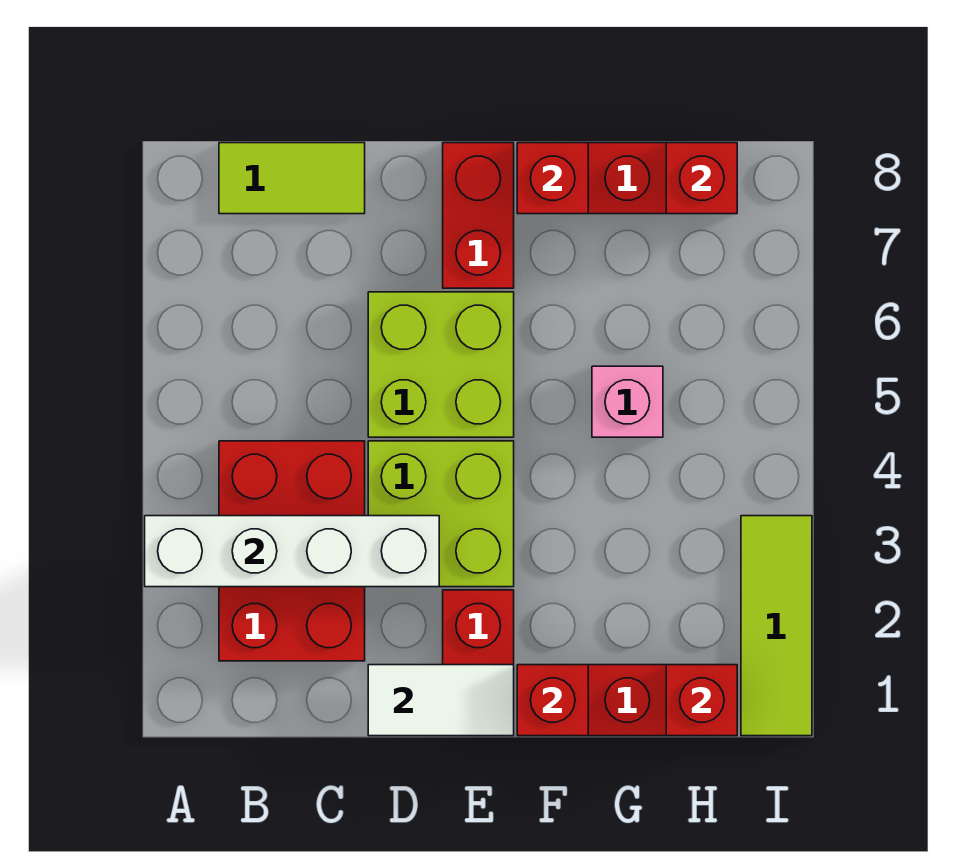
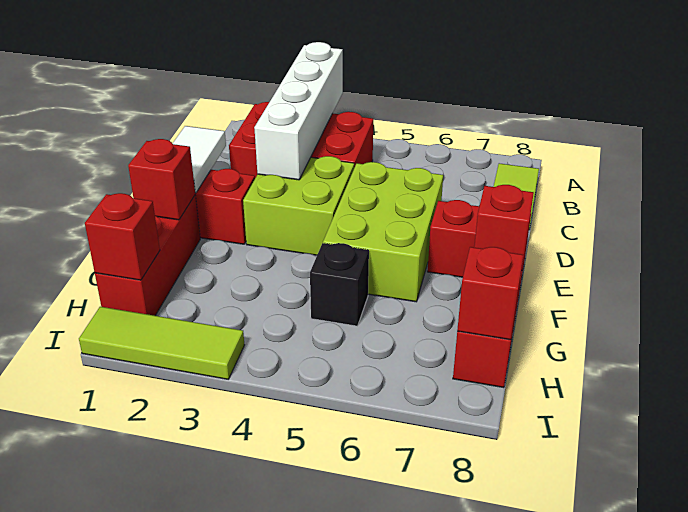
lime 2x2 brick [368,292,514,437] -> lime 2x3 brick [323,162,443,302]
pink 1x1 brick [592,366,663,437] -> black 1x1 brick [310,243,369,326]

